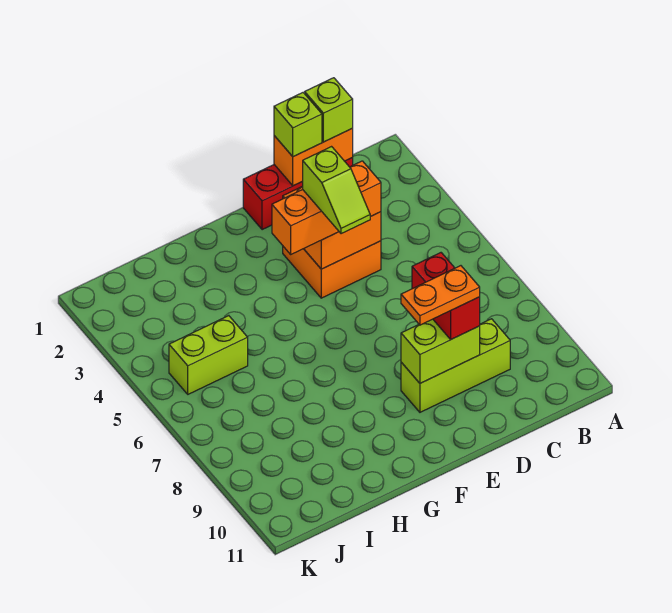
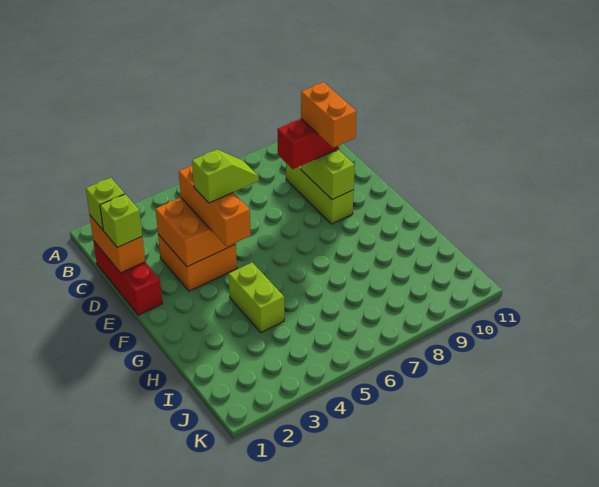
orange 1x2 plate [401,266,480,325] -> orange 1x2 brick [301,82,357,148]
lime 1x2 brick [169,316,248,394] -> lime 1x2 brick moved to [229,263,284,332]

